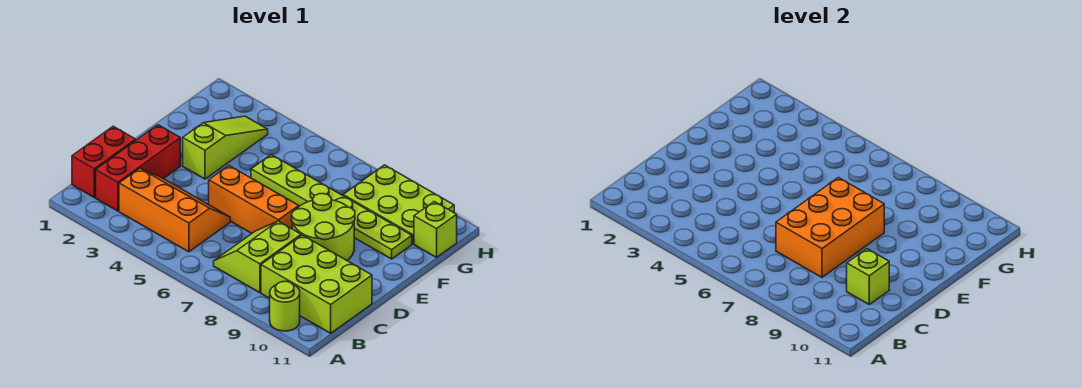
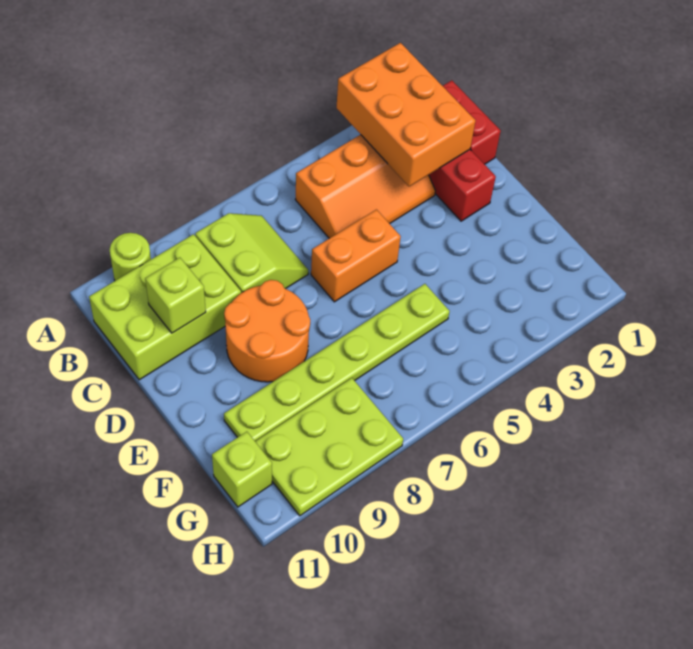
orange 2x3 brick [776,178,884,277] -> orange 2x3 brick moved to [337,43,475,187]
orange 1x3 brick [209,166,299,233] -> orange 1x2 brick [311,210,401,302]
lime 2x2 round brick [292,194,355,260] -> orange 2x2 round brick [224,280,310,382]
lime 1x3 slope [183,116,268,179] -> none

